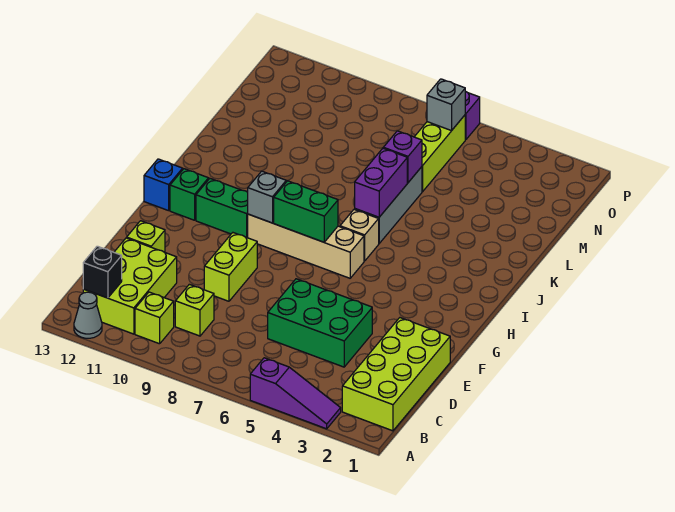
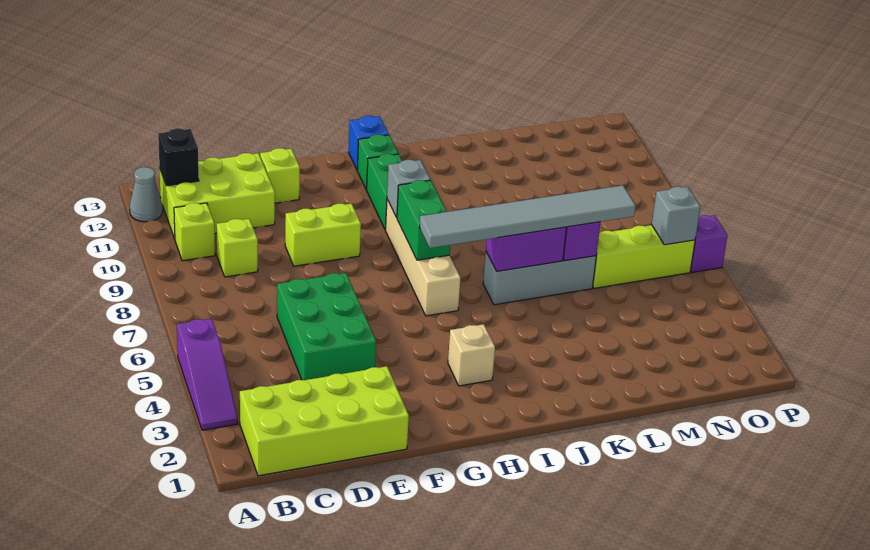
none -> grey 1x6 tile [419,185,636,248]
tan 1x1 brick [340,209,379,261] -> tan 1x1 brick moved to [448,324,495,386]

